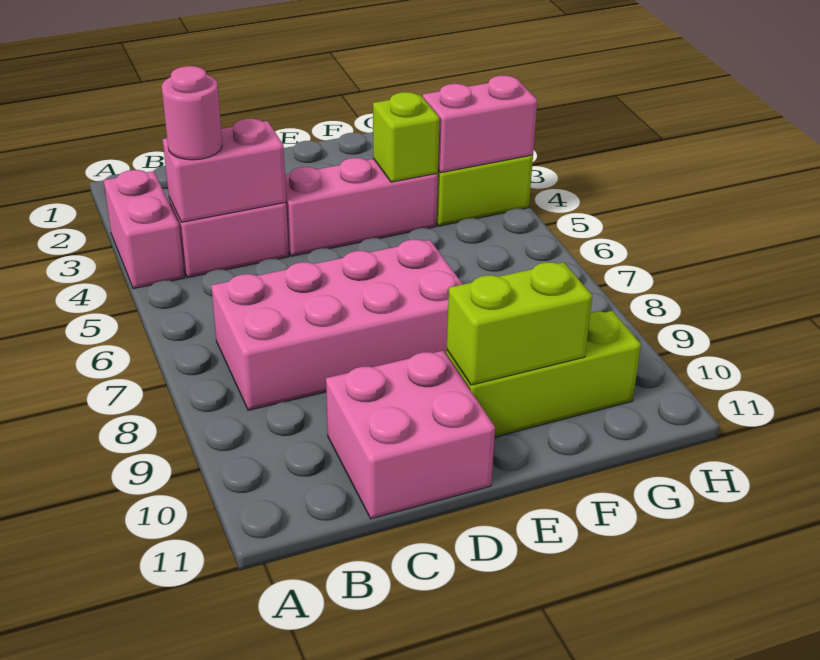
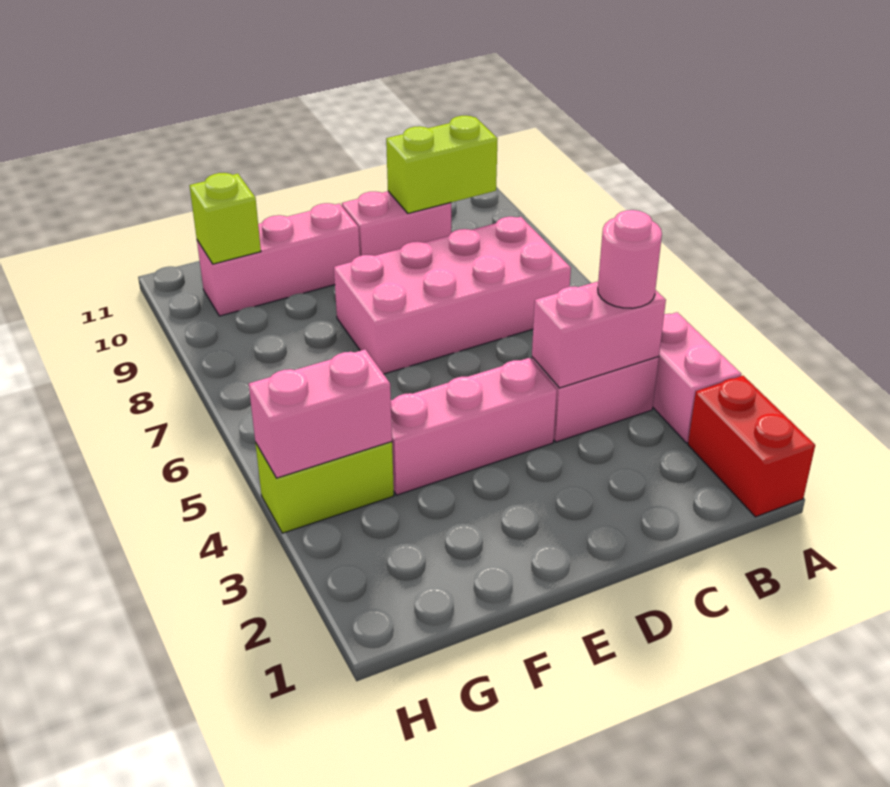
none -> red 1x2 brick [688,376,815,517]
pink 2x2 brick [326,351,495,519] -> pink 1x2 brick [342,191,451,256]
lime 1x3 brick [446,311,641,437] -> pink 1x3 brick [197,203,360,316]
lime 1x2 brick [447,262,592,385] -> lime 1x2 brick moved to [386,116,498,213]
lime 1x1 brick [373,92,440,182] -> lime 1x1 brick moved to [190,173,261,264]

